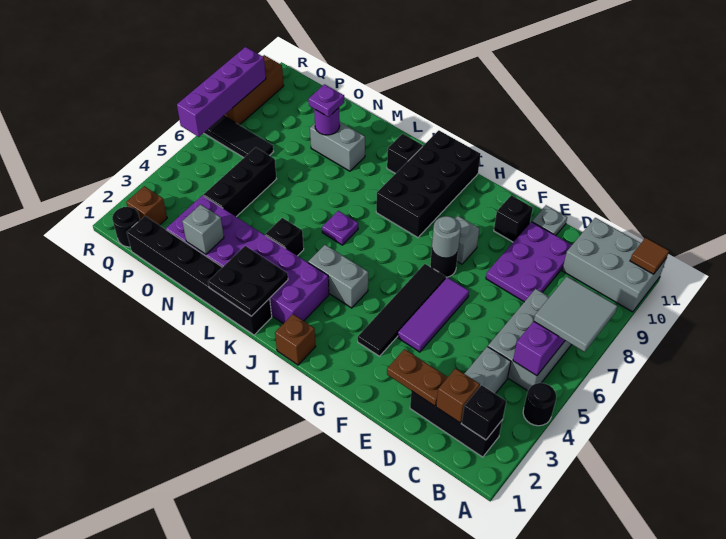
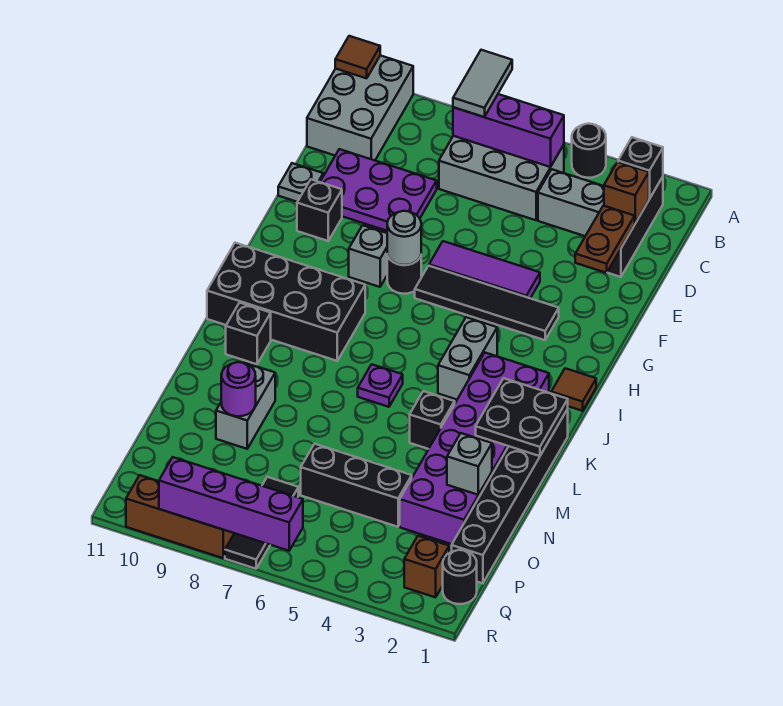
grey 2x2 tile [534,277,617,352] -> grey 1x2 tile [453,50,512,117]
brown 1x1 brick [275,314,316,365] -> brown 1x1 tile [551,368,596,411]
purple 1x1 plate [309,84,344,117] -> none

